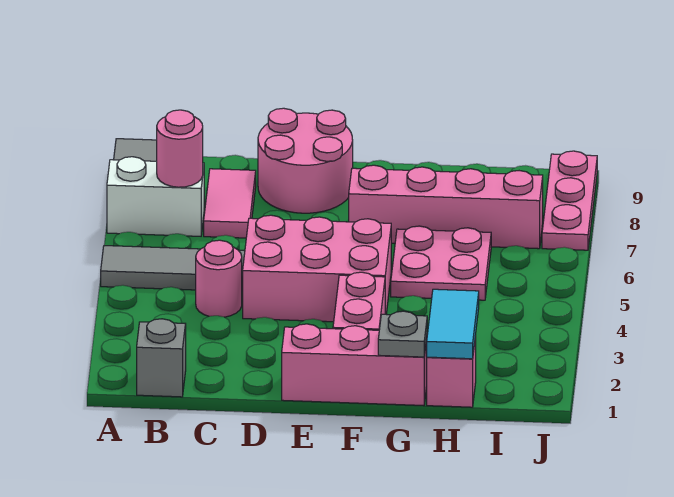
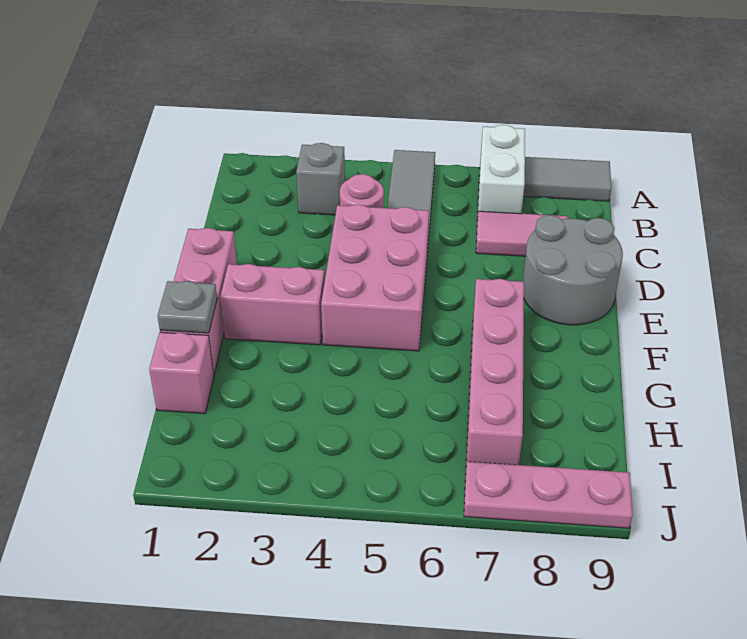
grey 1x1 brick [137,319,186,397] -> grey 1x1 brick moved to [296,143,345,215]
pink 1x1 round brick [157,110,203,187] -> none
pink 2x2 round brick [258,108,353,213] -> grey 2x2 round brick [523,215,623,325]
pink 2x2 plate [391,226,491,300] -> none
cyan 1x2 tile [427,289,479,359] -> none

